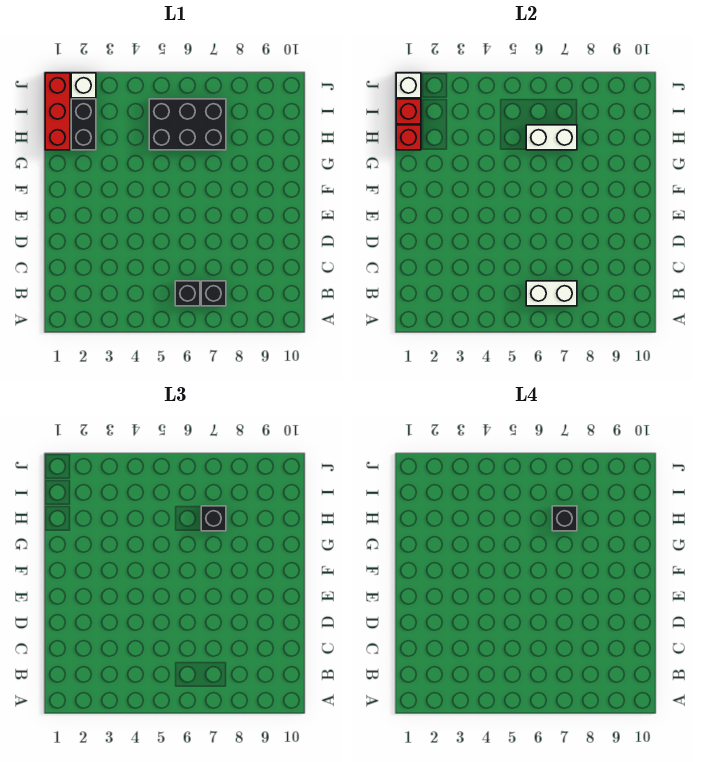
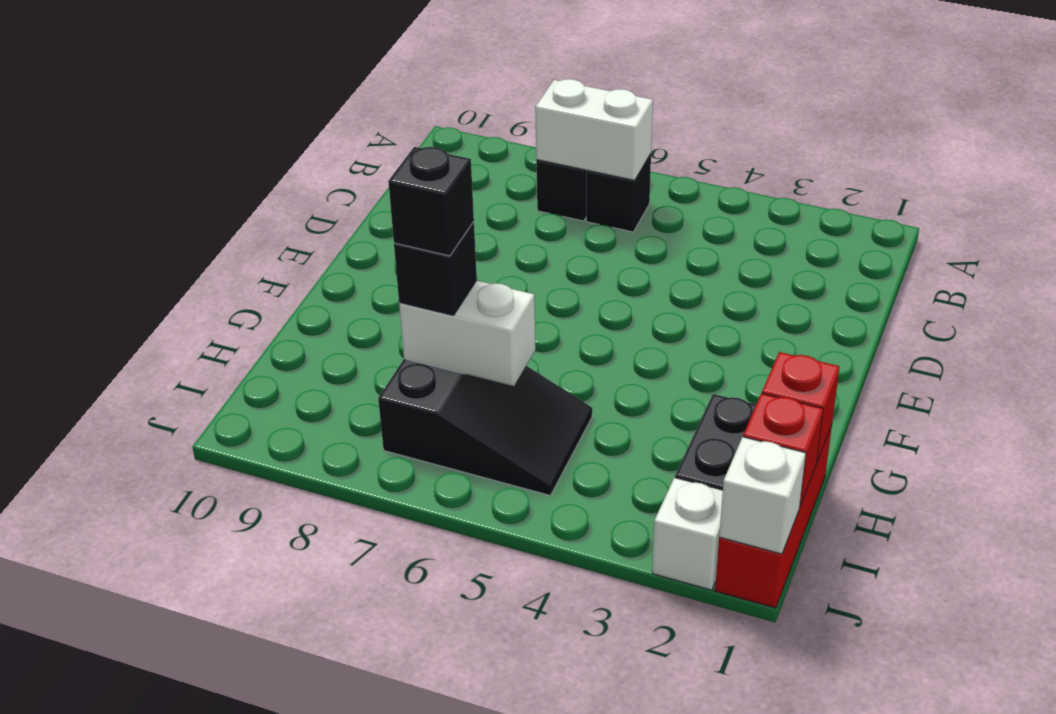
black 2x3 brick [149,99,226,150] -> black 2x3 slope [378,359,592,496]

